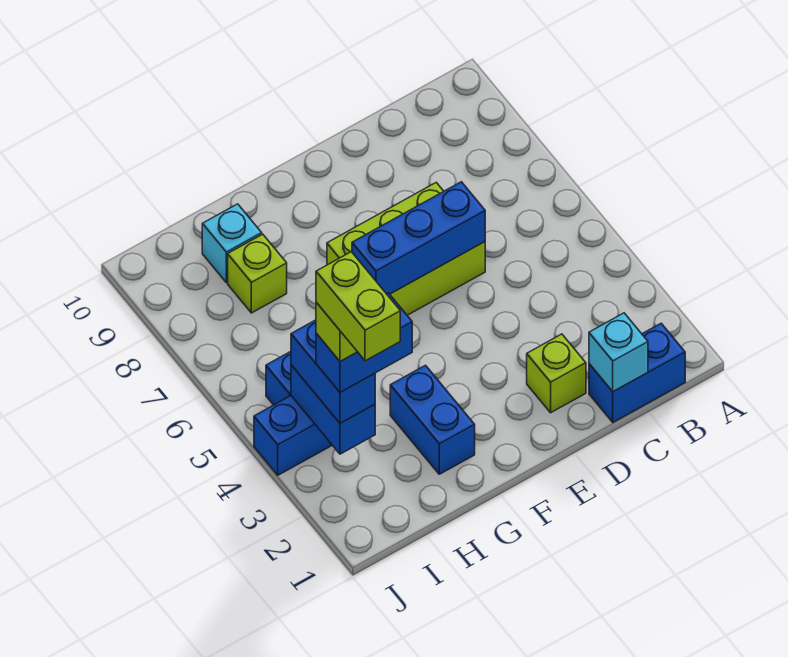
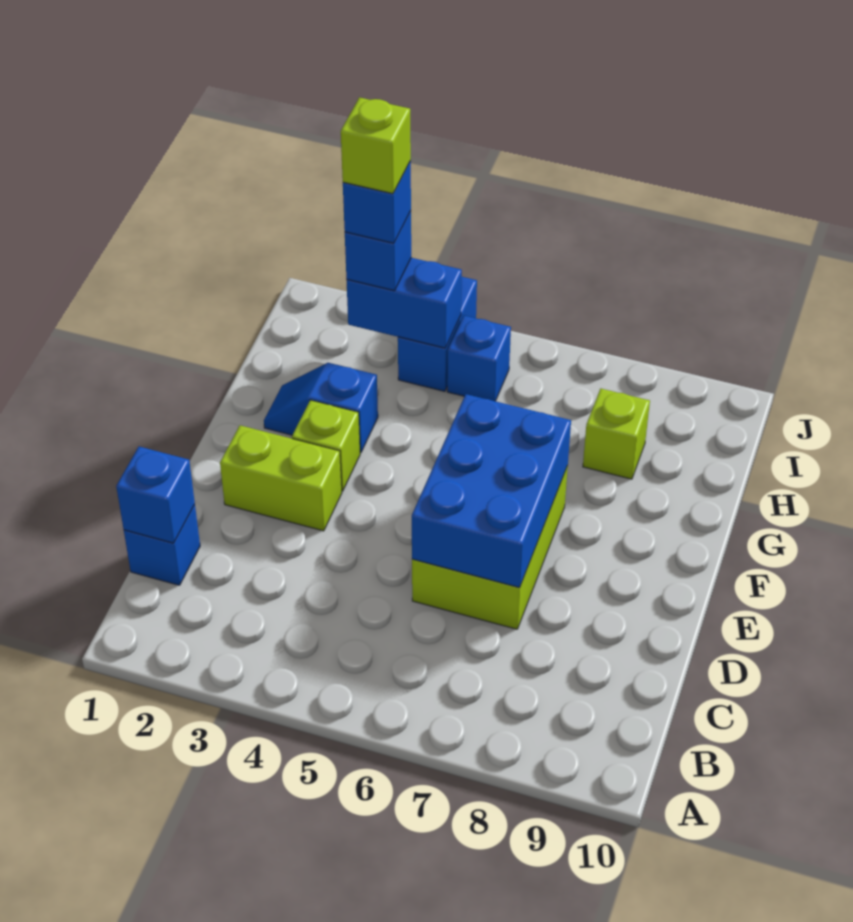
blue 1x2 brick [589,323,685,422] -> blue 1x1 brick [124,505,200,585]
cyan 1x1 brick [589,313,648,392] -> blue 1x1 brick [116,447,195,543]
lime 1x1 brick [527,334,586,413] -> lime 1x1 brick moved to [292,400,360,491]
blue 1x3 brick [352,182,485,294] -> blue 2x3 brick [412,394,571,588]
blue 1x2 brick [390,365,475,474] -> blue 1x2 slope [264,363,378,453]
blue 1x2 brick [316,293,412,392] -> blue 1x1 brick [343,161,411,243]
cyan 1x1 brick [202,204,262,283] -> none
lime 1x2 brick [316,252,400,361] -> lime 1x2 brick moved to [220,425,342,531]
blue 1x2 brick [291,320,375,423] -> blue 1x1 brick [345,211,411,291]

